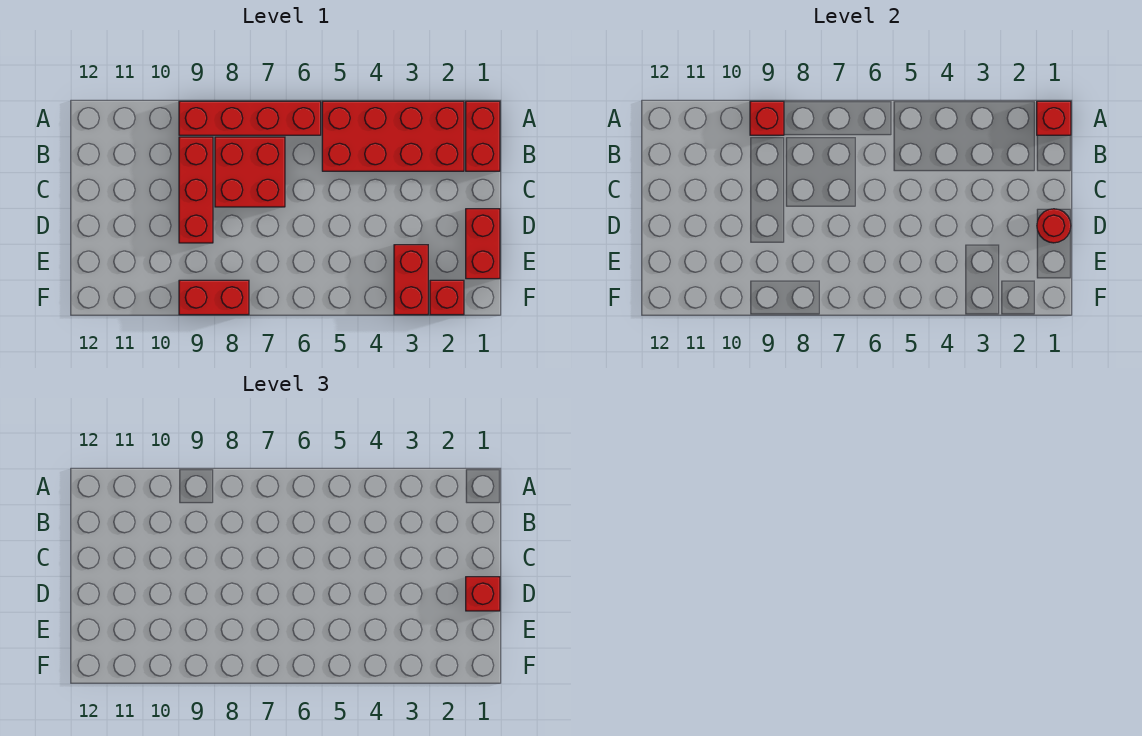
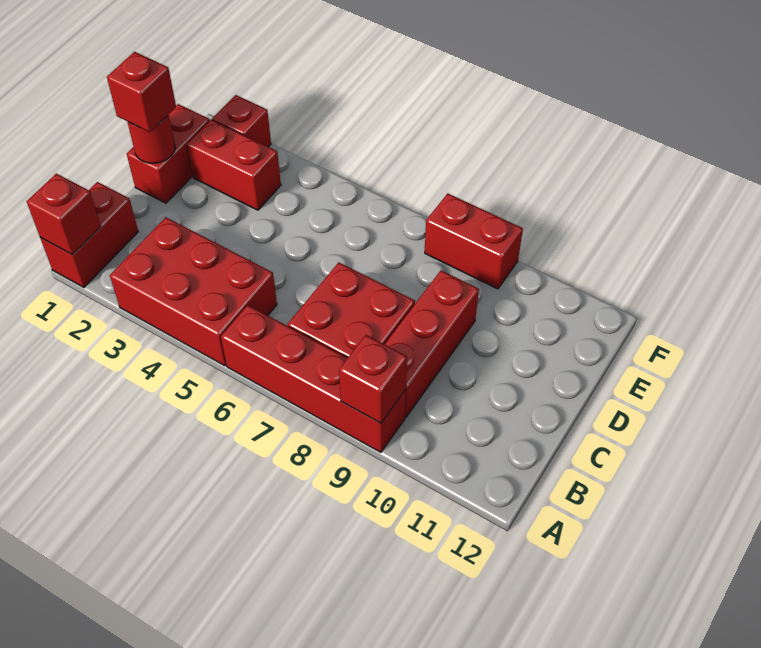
red 2x4 brick [322,101,464,171] -> red 2x3 brick [110,217,277,366]
red 1x2 brick [394,245,428,315] -> red 1x2 brick turned to [187,120,281,210]

